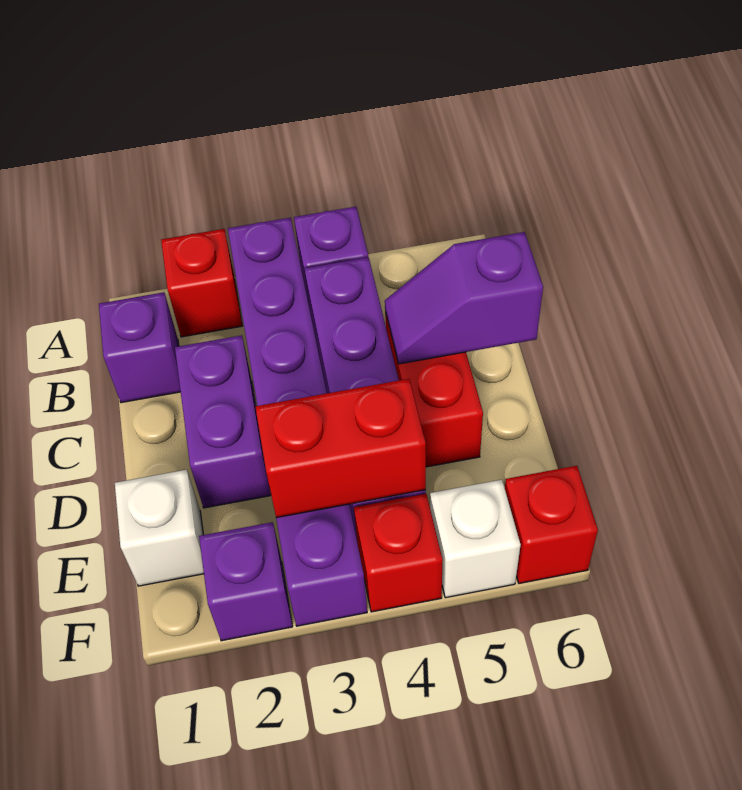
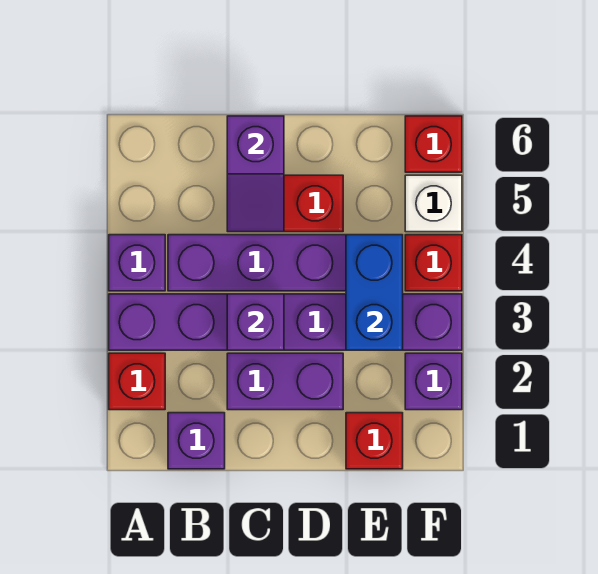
none -> purple 1x1 brick [227,294,284,350]
white 1x1 brick [115,470,204,586] -> red 1x1 brick [346,413,403,469]
red 1x2 brick [256,379,426,518] -> blue 1x2 brick [346,235,403,350]

